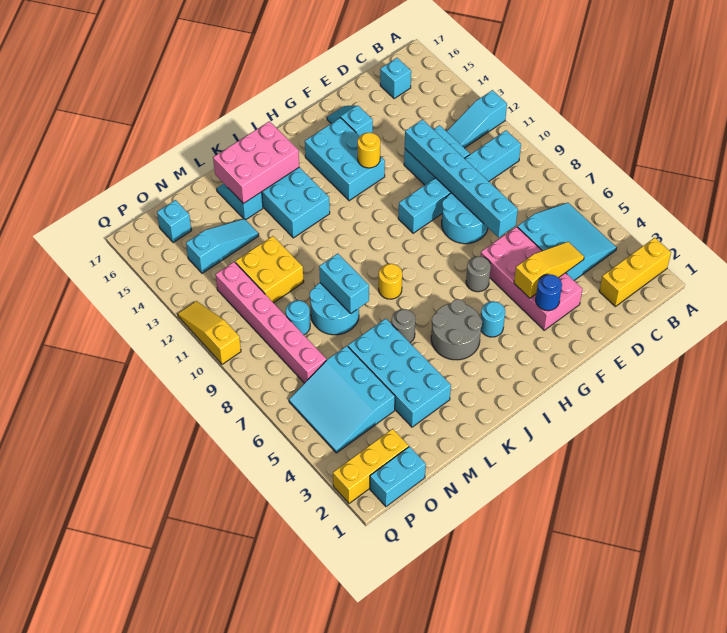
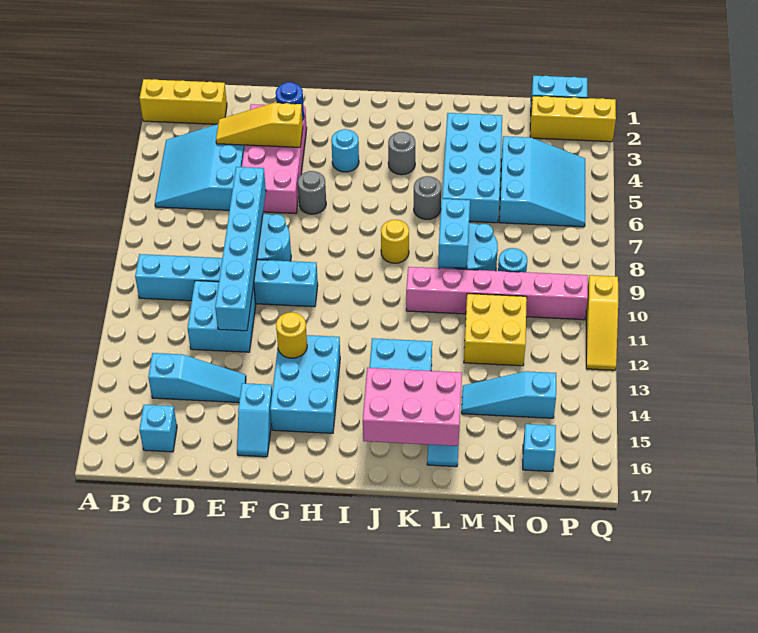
cyan 1x3 slope [447,90,507,148] -> cyan 1x3 slope moved to [148,353,246,403]
grey 2x2 round brick [431,299,482,360] -> grey 1x1 round brick [388,132,415,175]
pink 1x6 brick [216,262,326,383] -> pink 1x6 brick turned to [406,267,588,320]

